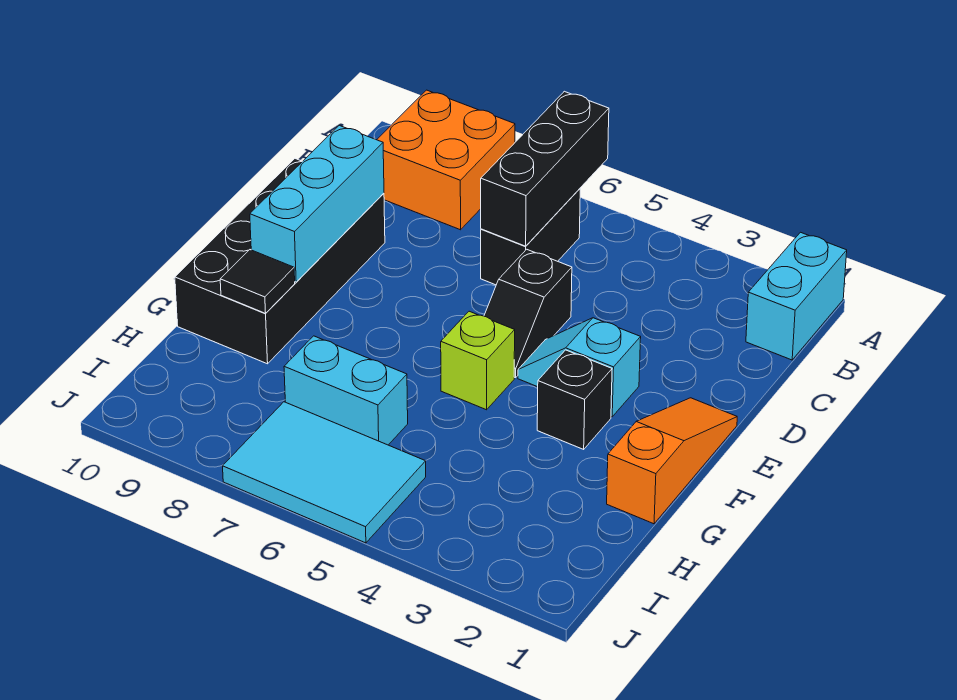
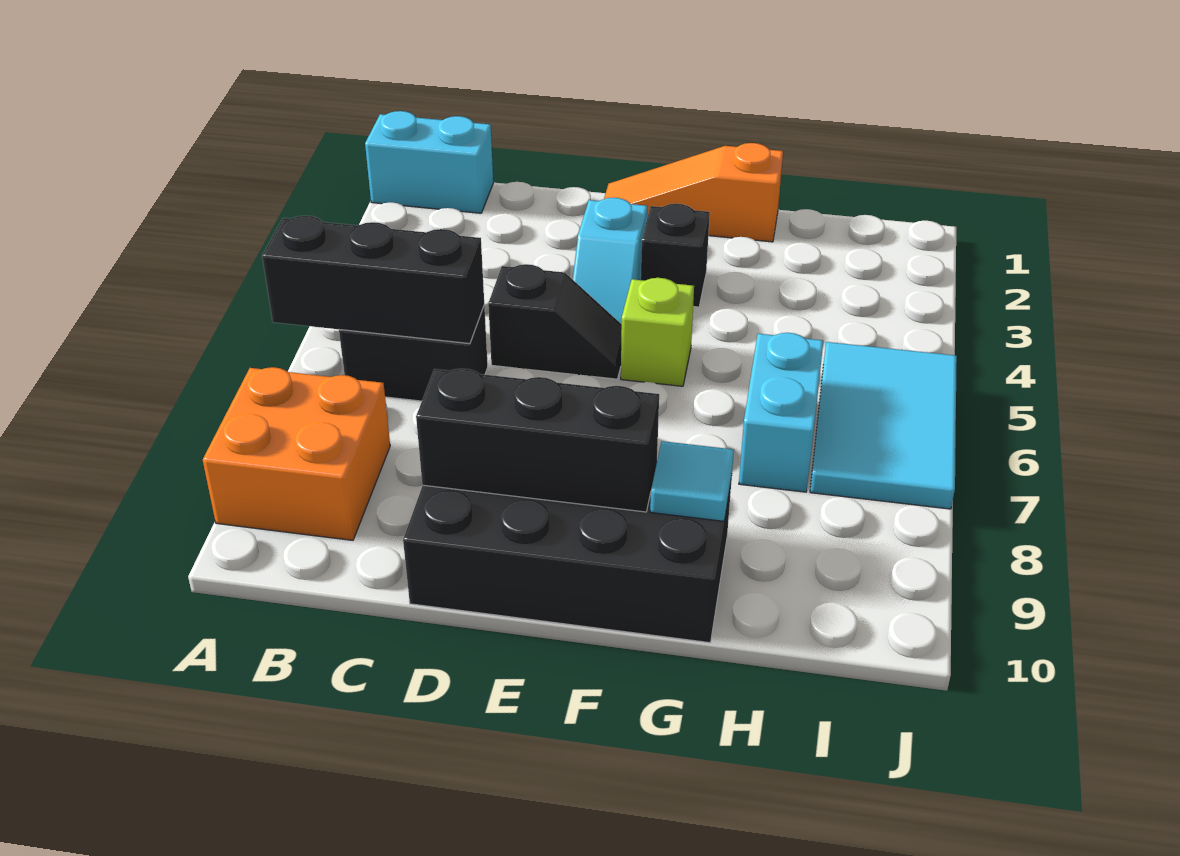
cyan 1x3 brick [250,125,384,282] -> black 1x3 brick [416,369,659,512]
black 1x1 tile [220,250,295,313] -> cyan 1x1 tile [650,441,734,521]

